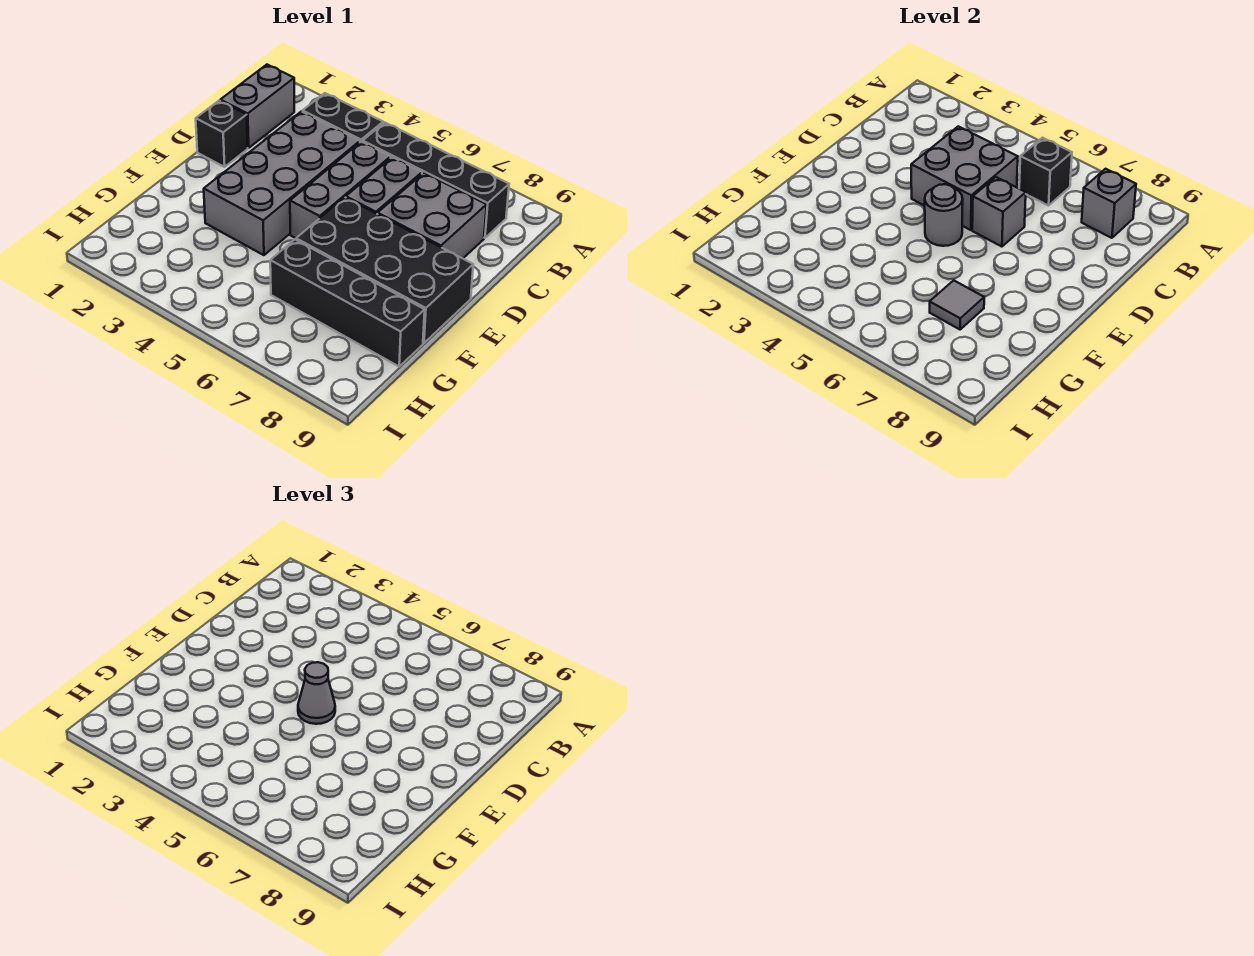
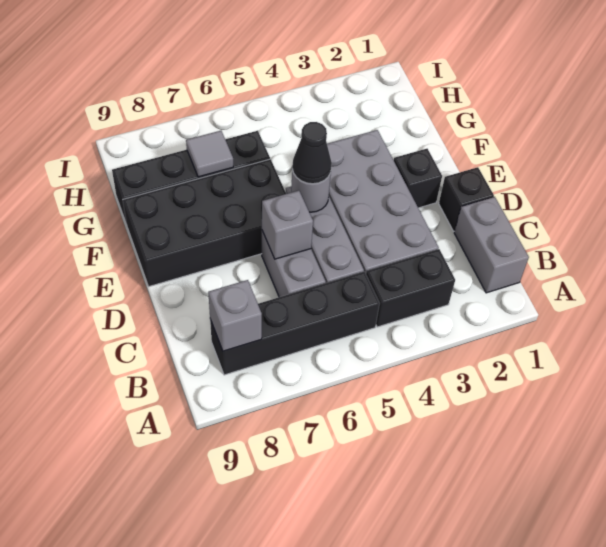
black 1x1 brick [1019,138,1072,206] -> black 1x1 brick moved to [394,149,442,208]
grey 2x2 brick [911,126,1018,230] -> none
grey 2x2 brick [378,173,487,258] -> none
grey 1x1 cone [298,662,335,724] -> black 1x1 cone [292,122,332,184]

